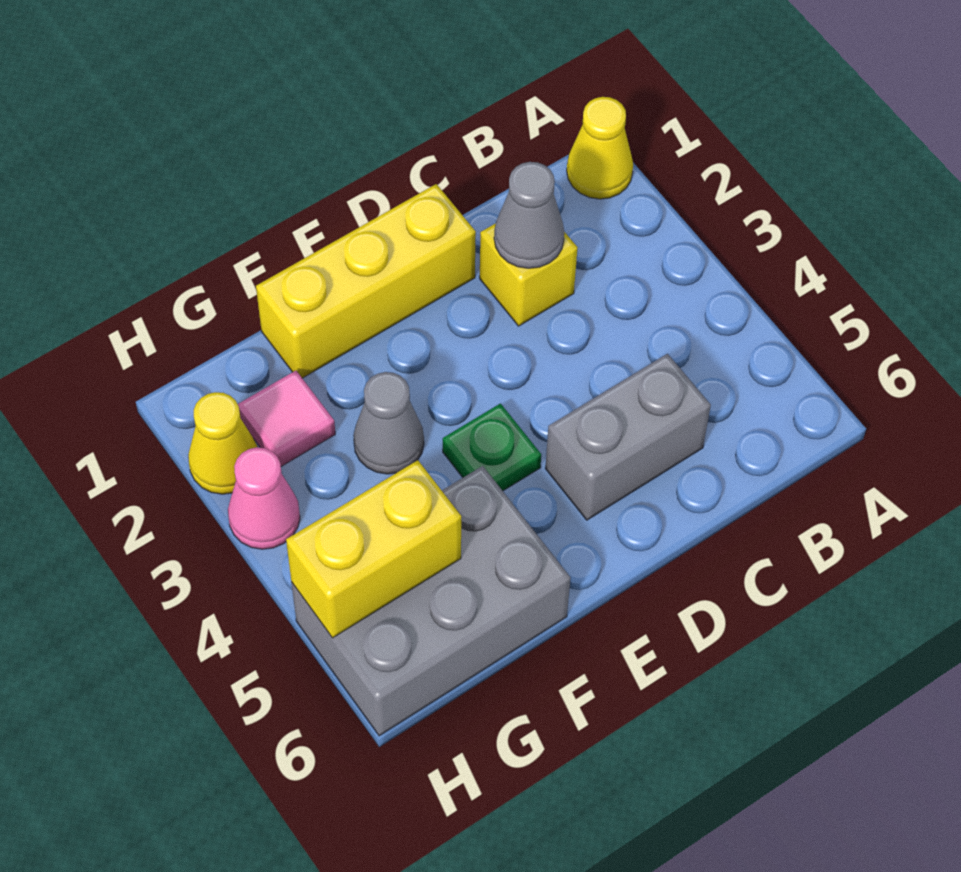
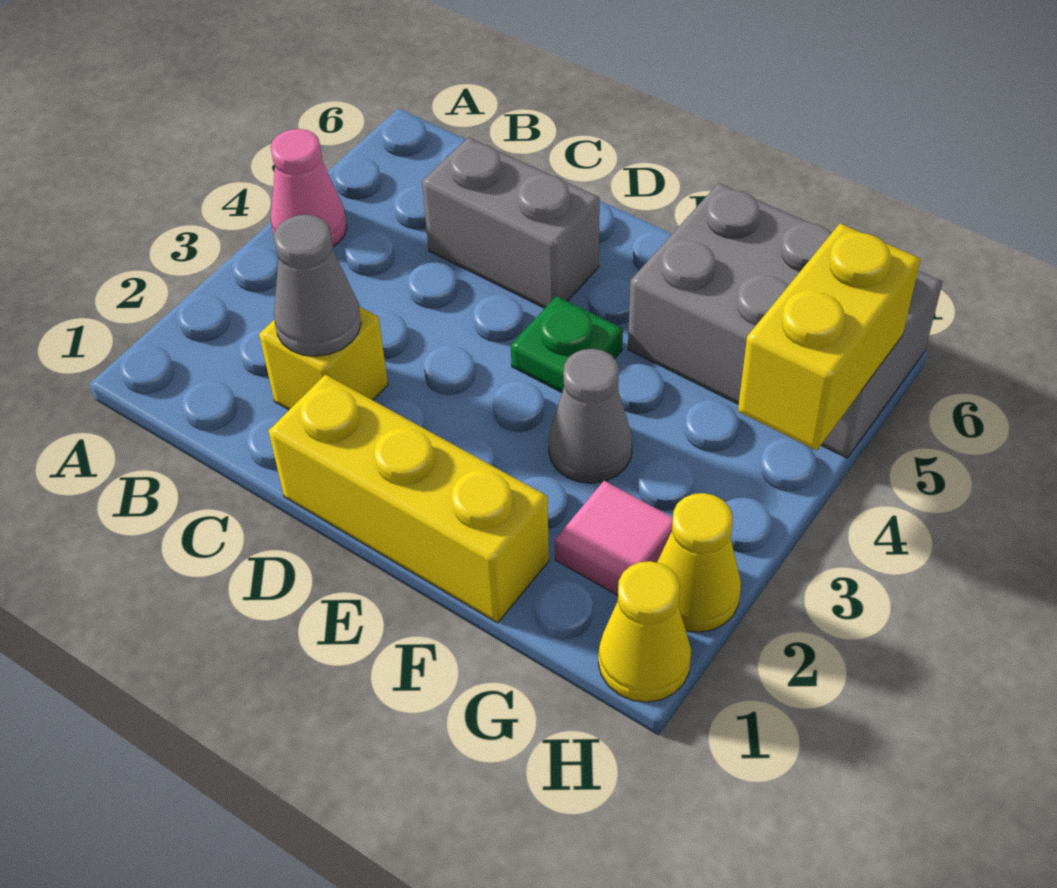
yellow 1x1 cone [567,97,633,199] -> yellow 1x1 cone moved to [598,561,691,702]
yellow 1x2 brick [286,460,461,638] -> yellow 1x2 brick turned to [738,224,921,450]
pink 1x1 cone [228,447,300,549] -> pink 1x1 cone moved to [271,129,347,247]

